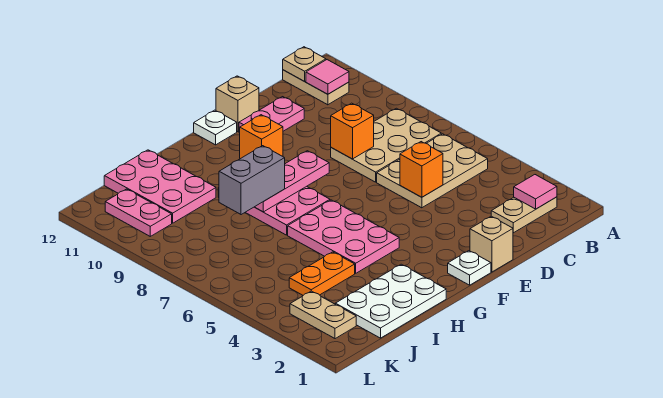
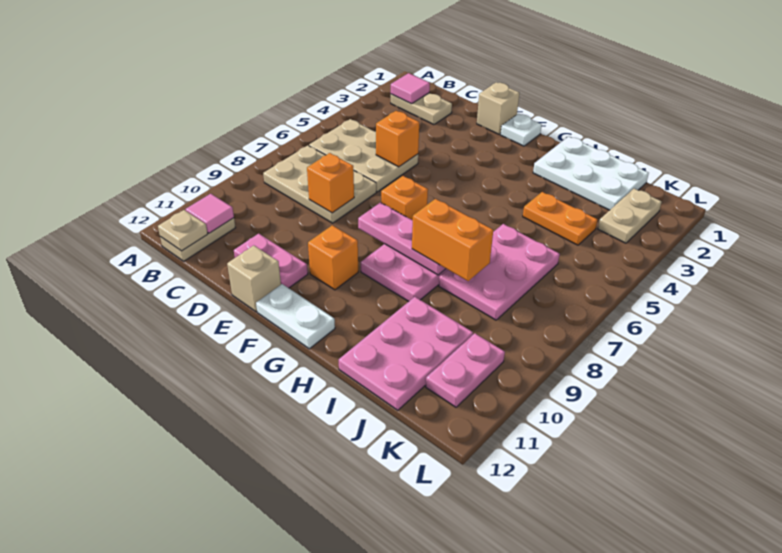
none -> orange 1x1 brick [381,176,428,220]
white 1x1 plate [194,110,237,145] -> white 1x2 plate [256,284,335,349]
pink 2x3 plate [288,200,399,273] -> pink 2x3 plate moved to [439,224,560,320]
grey 1x2 brick [219,146,285,215] -> orange 1x2 brick [412,199,493,281]

